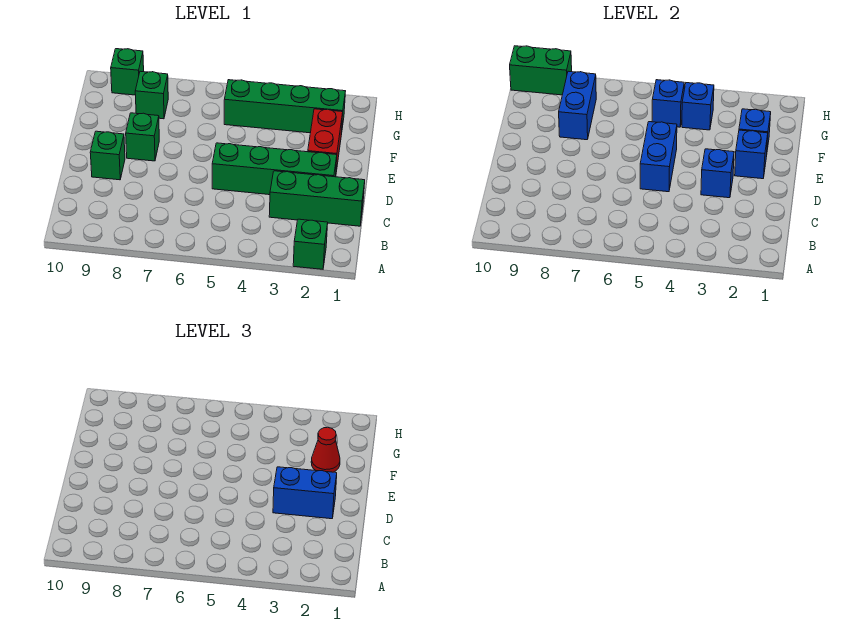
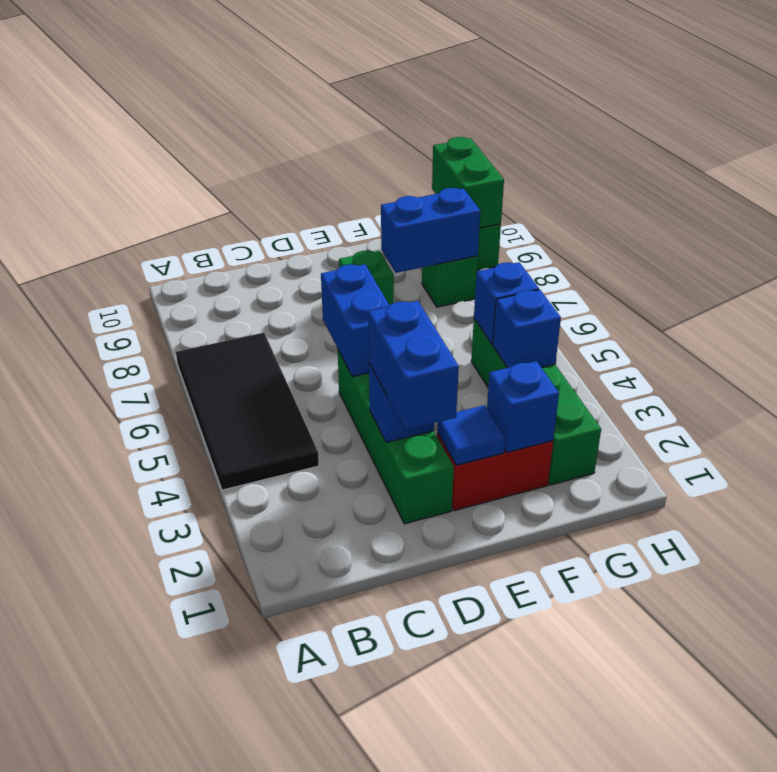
green 1x1 brick [293,219,328,269] -> none
none -> black 2x4 tile [176,333,319,490]
green 1x3 brick [269,171,365,226] -> none
blue 1x2 brick [640,122,677,192] -> blue 1x2 brick turned to [321,264,389,377]
green 1x1 brick [90,131,125,180] -> none
blue 1x1 brick [735,130,768,179] -> blue 1x1 tile [437,405,505,465]
red 1x1 cone [311,427,340,472] -> none

